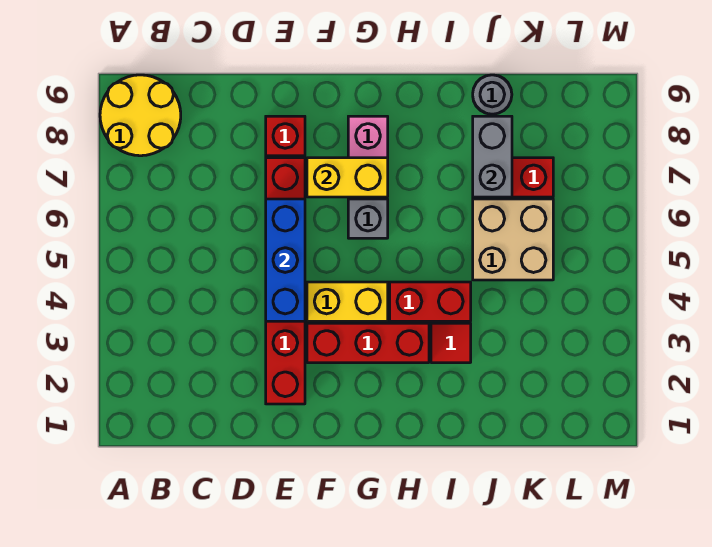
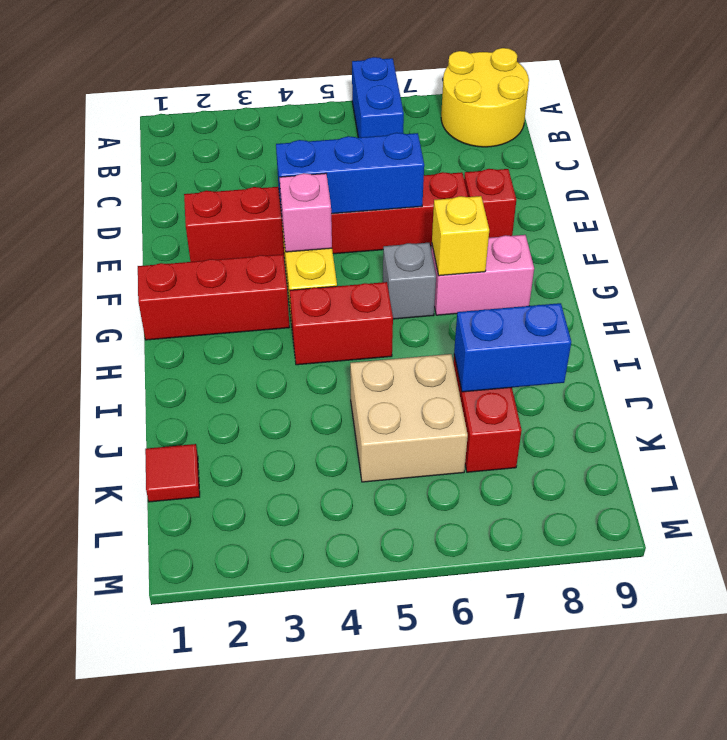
none -> blue 1x2 brick [352,57,404,138]
red 1x3 brick [307,323,429,363] -> red 1x3 brick turned to [138,254,289,340]
none -> pink 1x1 brick [279,173,332,252]
yellow 1x2 brick [307,158,388,197] -> yellow 1x1 brick [432,196,489,276]
red 1x2 brick [390,282,471,321] -> red 1x2 brick turned to [290,282,393,365]
red 1x1 tile [431,323,471,363] -> red 1x1 tile moved to [145,444,200,502]
grey 1x2 brick [473,116,512,197] -> blue 1x2 brick [454,303,571,392]
grey 1x1 round brick [473,75,512,114] -> none

